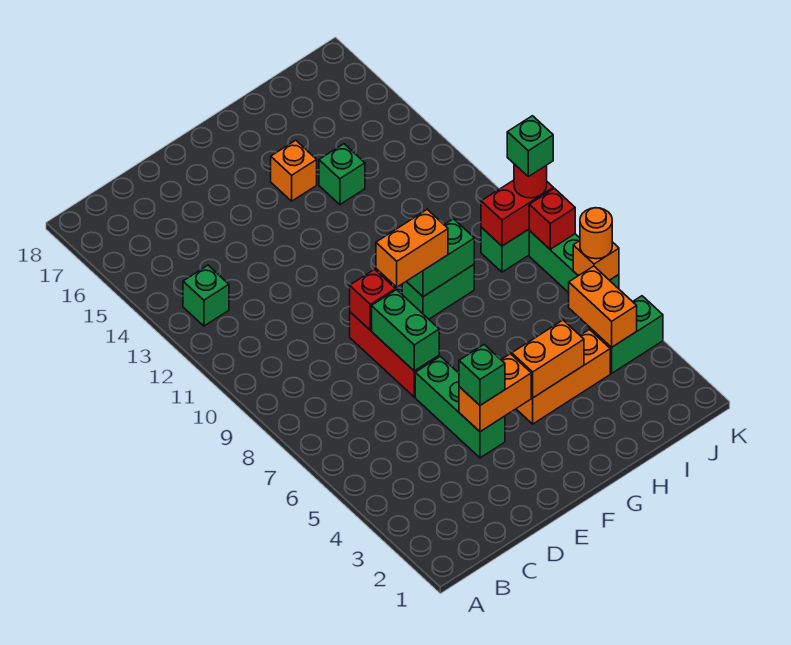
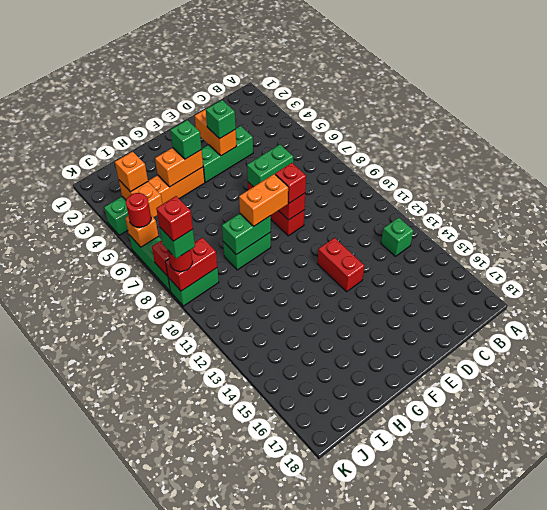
green 1x3 brick [415,356,505,458] -> green 1x3 brick turned to [202,126,253,182]
orange 1x2 brick [459,354,531,432] -> orange 1x2 brick turned to [195,109,237,156]
green 1x2 brick [372,290,439,371] -> green 1x2 brick turned to [247,145,293,187]
none -> red 1x1 brick [275,163,306,203]
none -> red 1x2 brick [317,238,364,292]
orange 1x1 brick [271,140,317,201] -> orange 1x1 brick moved to [115,151,148,192]
green 1x1 brick [319,144,365,205] -> green 1x1 brick moved to [170,120,202,159]
orange 1x1 round brick [580,208,612,259] -> red 1x1 round brick [126,193,151,227]
none -> red 1x1 brick [156,196,193,241]

